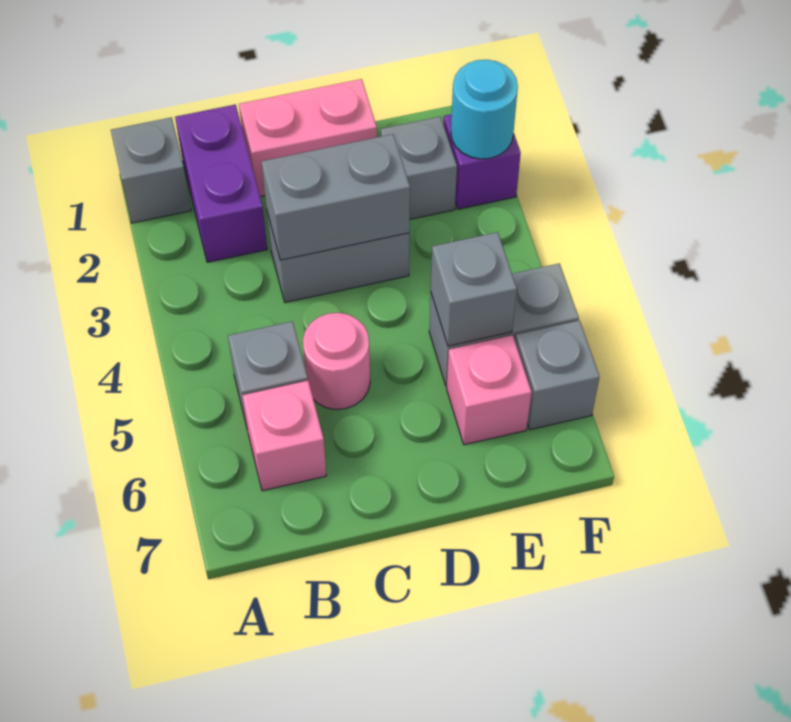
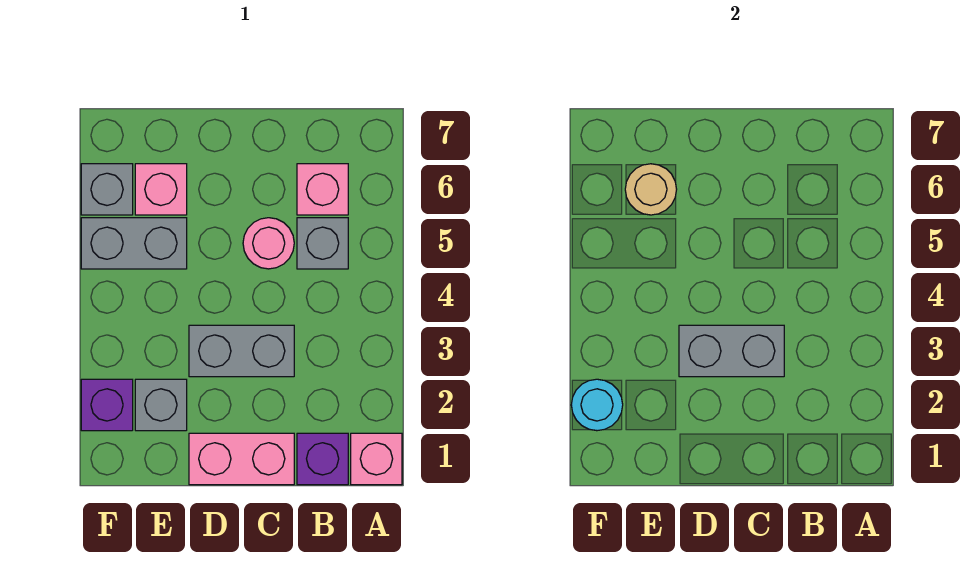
grey 1x1 brick [111,117,191,223] -> pink 1x1 brick [351,433,402,485]
purple 1x2 brick [175,104,267,262] -> purple 1x1 brick [297,433,348,485]
grey 1x1 brick [431,232,517,346] -> none
none -> tan 1x1 round brick [625,164,677,215]

